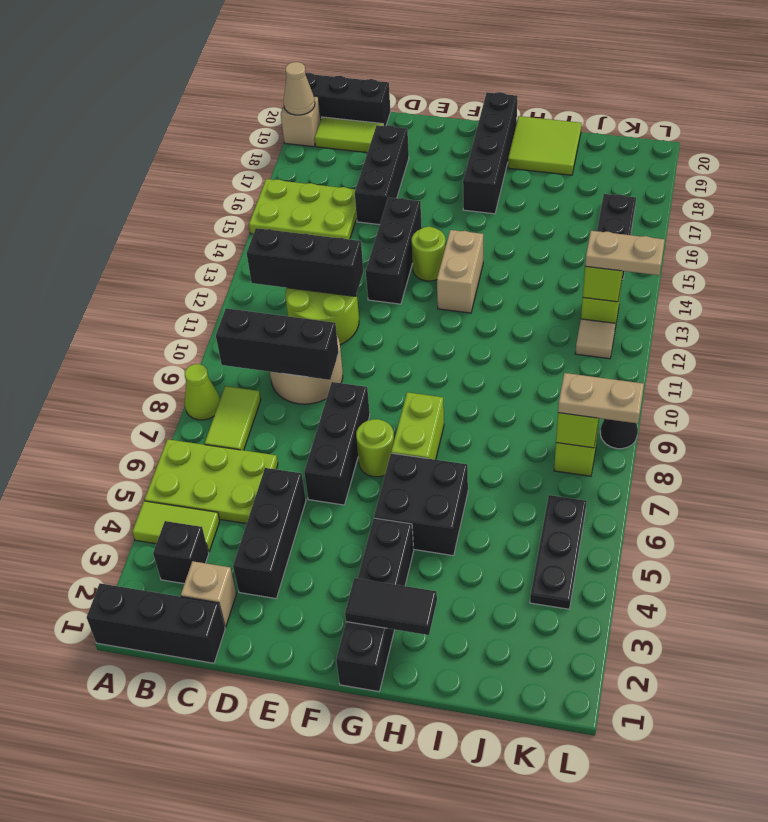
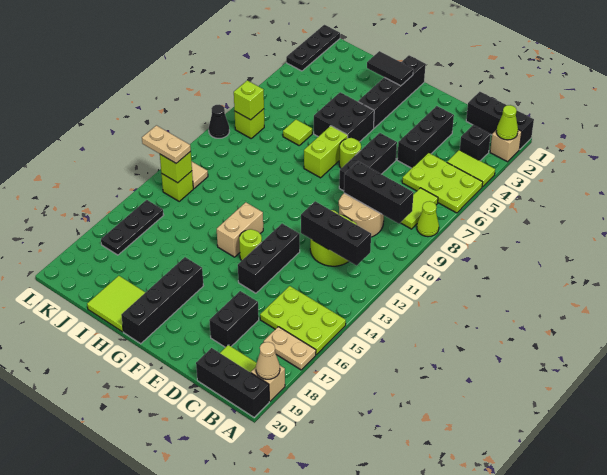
none -> lime 1x1 cone [496,105,518,140]
tan 1x1 brick [181,561,236,627] -> tan 1x1 brick moved to [490,130,522,162]
black 1x3 brick [355,125,409,225] -> black 1x2 brick [209,291,259,347]
none -> lime 1x1 tile [283,120,312,145]
black 1x3 plate [530,495,587,609] -> black 1x3 plate moved to [286,25,340,71]
tan 1x2 plate [558,373,644,424] -> tan 1x2 plate moved to [264,327,316,370]

